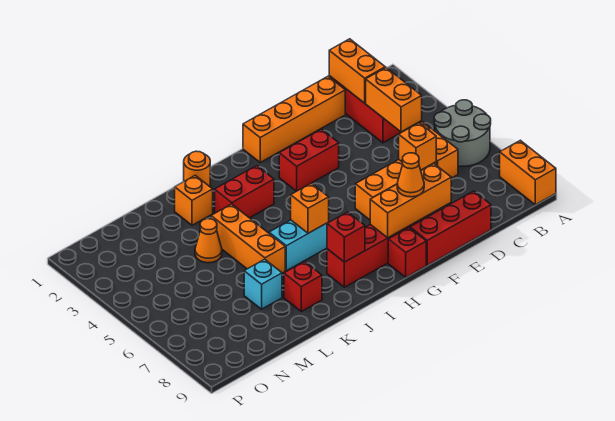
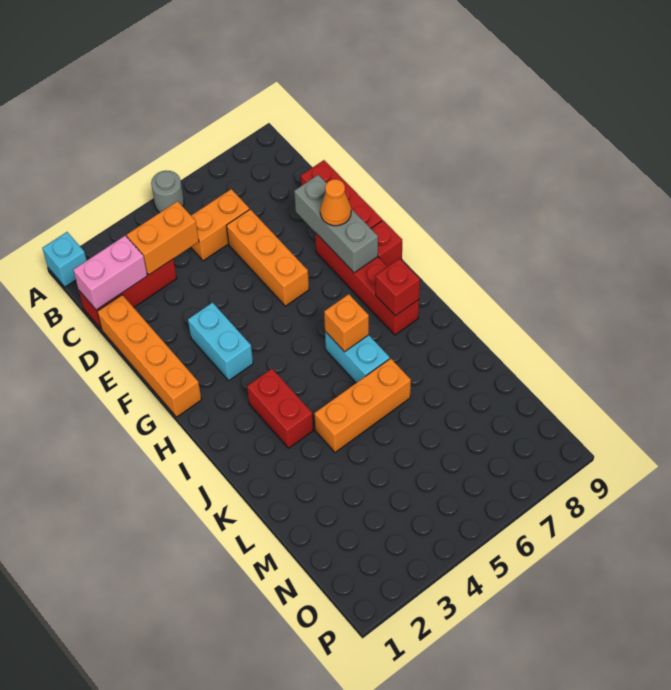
grey 2x2 round brick [434,100,491,166] -> grey 1x1 round brick [151,171,184,213]
orange 1x2 brick [500,140,556,205] -> none
orange 1x2 brick [329,39,385,103] -> pink 1x2 brick [73,236,147,310]
orange 1x1 brick [399,123,436,170] -> none
orange 1x3 brick [370,164,451,238] -> grey 1x3 brick [294,175,378,273]
red 1x2 brick [279,129,339,191] -> cyan 1x2 brick [188,303,253,380]
orange 1x1 round brick [184,151,210,187] -> none
orange 1x1 brick [175,175,213,225] -> none
red 1x1 brick [284,262,322,311] -> none
orange 1x1 cone [195,219,222,263] -> none
cyan 1x1 brick [244,259,282,309] -> cyan 1x1 brick moved to [42,232,87,287]

